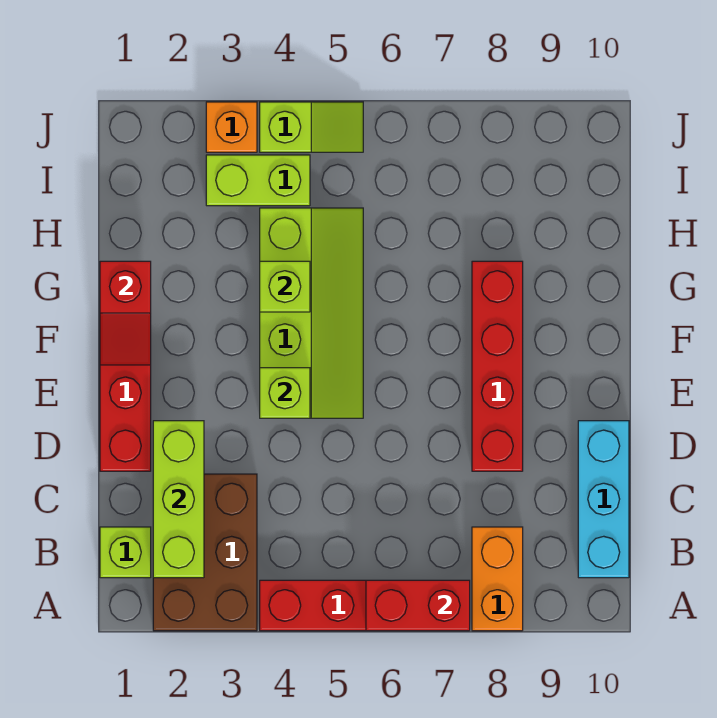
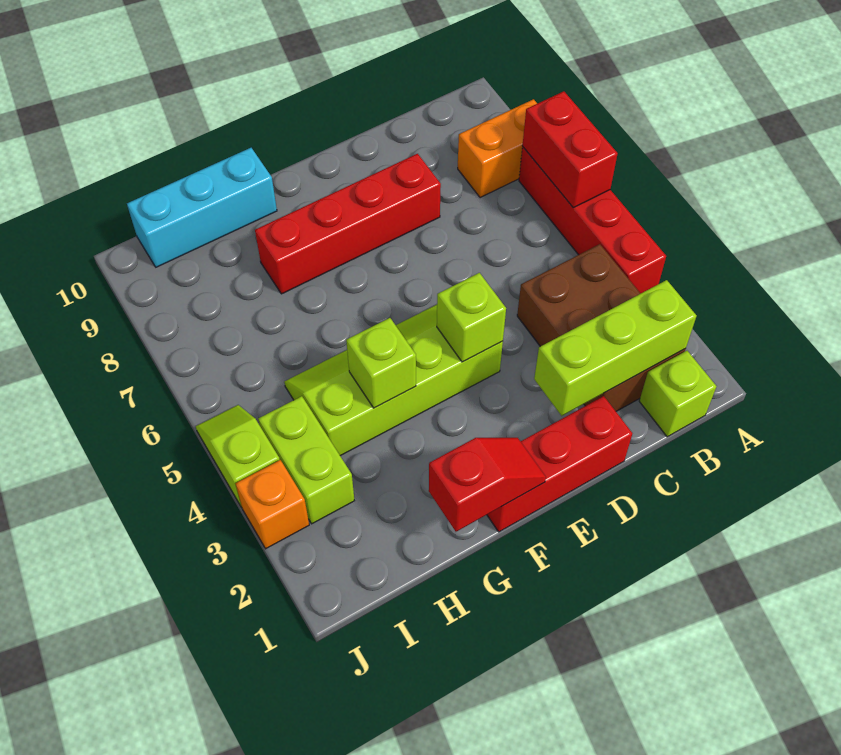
brown 2x3 brick [153,474,257,631] -> brown 2x3 brick turned to [517,244,685,411]
cyan 1x3 brick [578,421,629,578] -> cyan 1x3 brick moved to [127,148,277,267]

